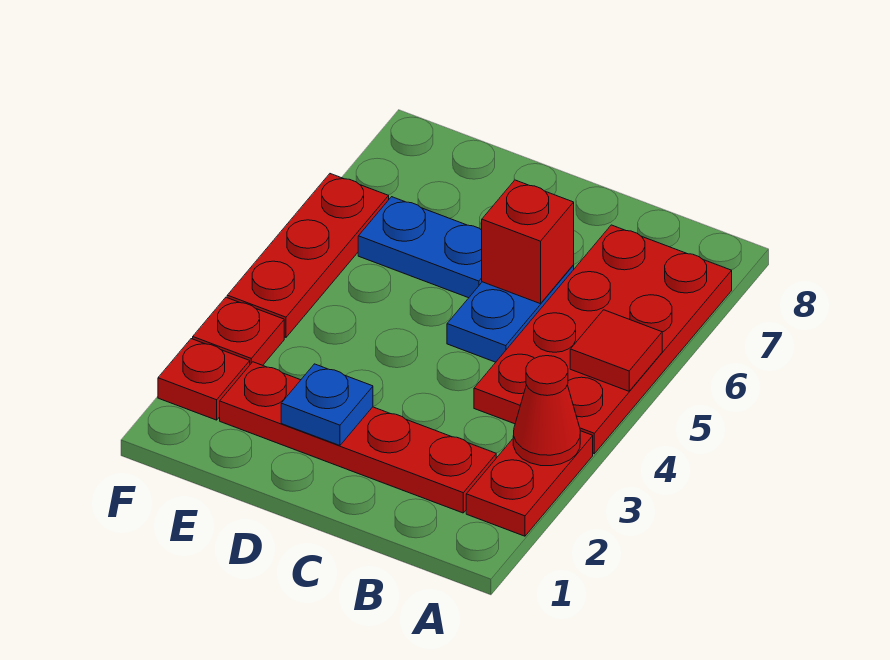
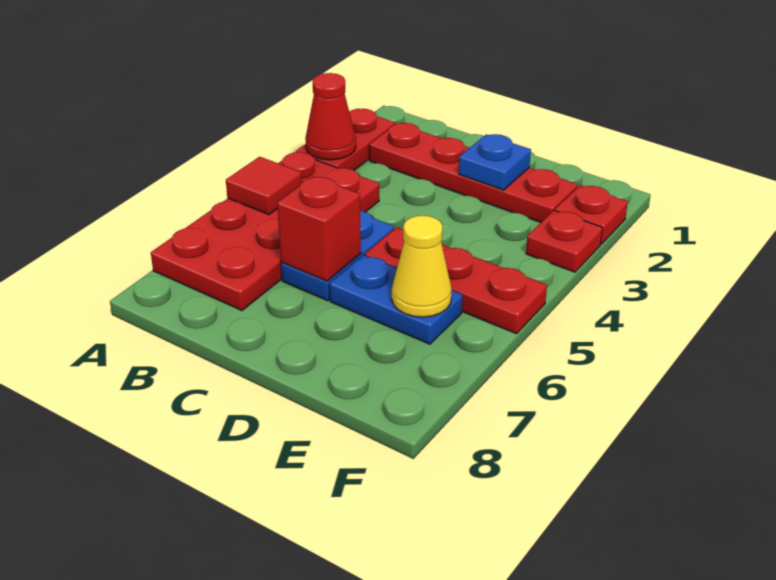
none -> yellow 1x1 cone [392,216,452,317]
red 1x3 plate [227,174,389,337] -> red 1x3 plate turned to [365,227,547,334]

